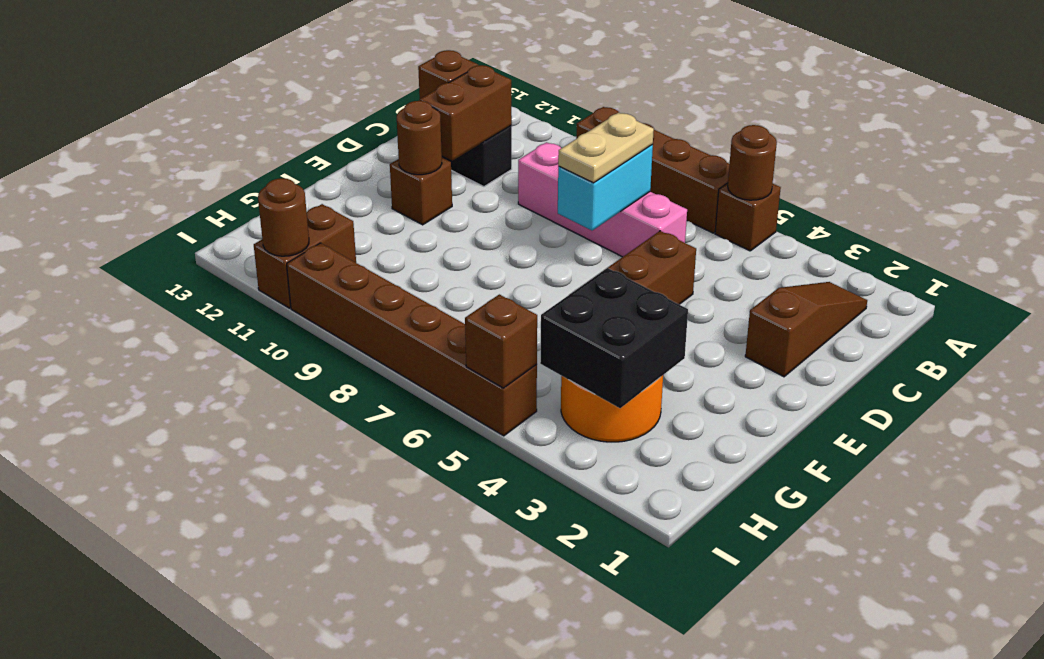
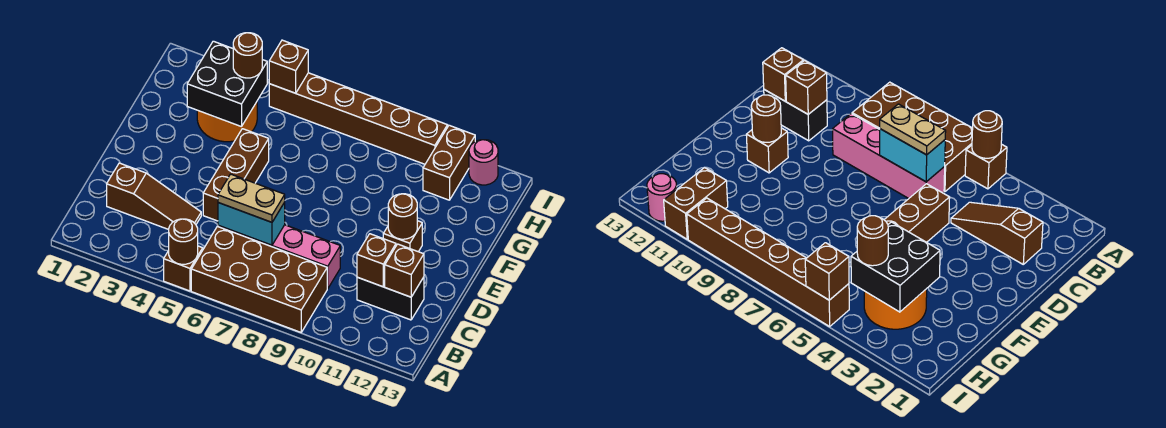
brown 1x4 brick [576,107,729,233] -> brown 2x4 brick [191,226,327,332]
brown 1x3 slope [745,282,867,377] -> brown 1x3 slope turned to [107,163,201,230]
cyan 1x2 brick [558,145,653,230] -> cyan 1x2 brick turned to [218,203,285,245]
tan 1x2 plate [558,113,654,183] -> tan 1x2 plate turned to [218,174,285,222]
brown 1x2 brick [419,65,512,161] -> brown 1x1 brick [357,234,396,287]
brown 1x1 round brick [258,178,309,256] -> brown 1x1 round brick moved to [233,33,262,78]
none -> pink 1x1 round brick [469,140,498,185]

